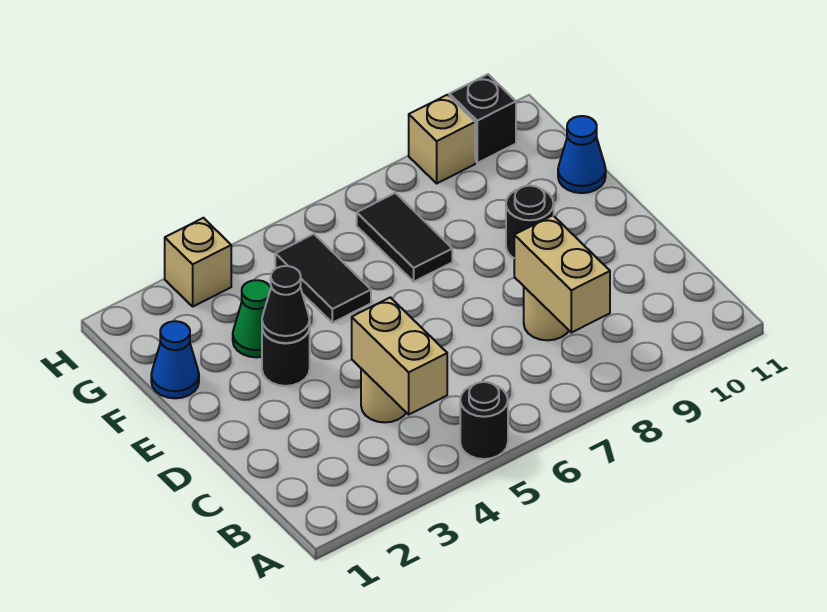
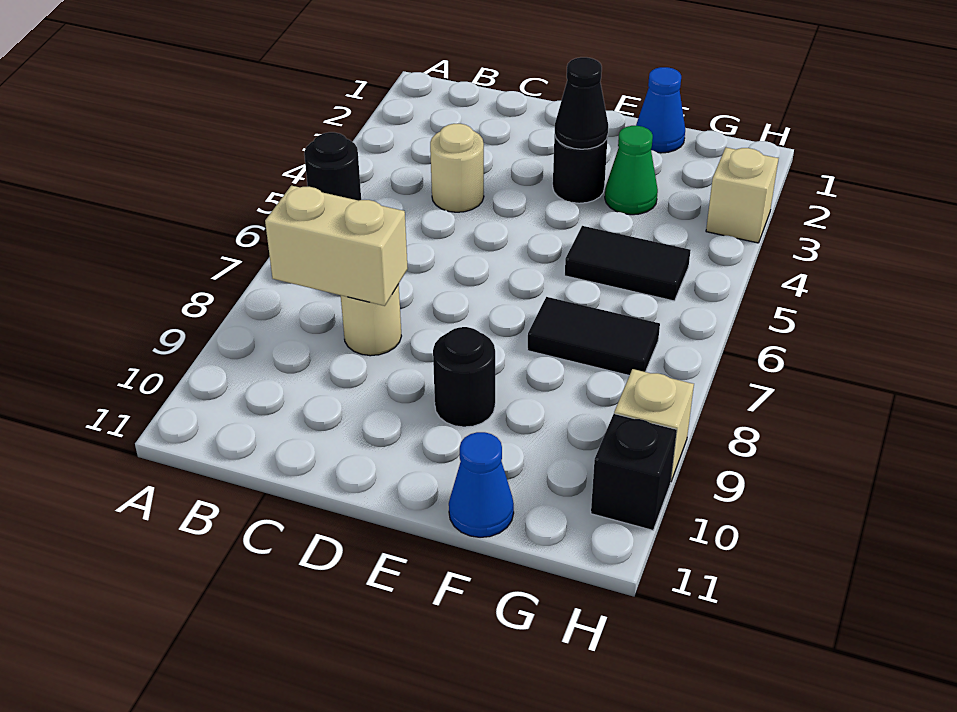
tan 1x2 brick [352,297,447,414] -> none

